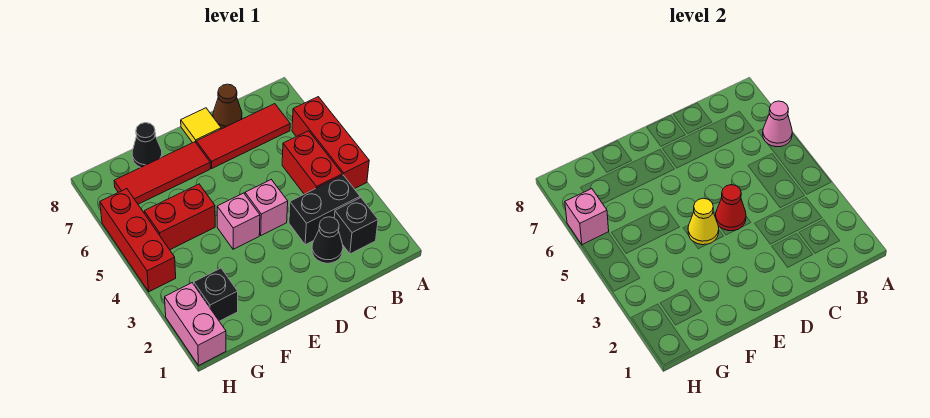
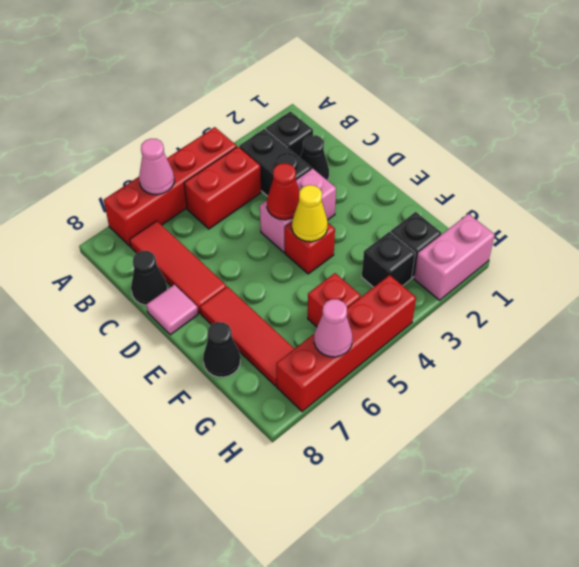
red 1x3 brick [292,97,369,189] -> red 1x4 brick [104,127,237,246]
brown 1x1 cone [213,84,242,129] -> black 1x1 cone [131,251,167,305]
pink 1x1 brick [245,180,288,235] -> pink 1x2 brick [260,168,336,252]
yellow 1x1 tile [181,108,221,143] -> pink 1x1 tile [146,285,198,335]
pink 1x1 brick [217,193,260,249] -> red 1x1 brick [285,222,335,274]
red 1x2 brick [144,184,215,250] -> red 1x1 brick [308,273,361,327]
none -> black 1x1 brick [362,232,415,287]
red 1x3 brick [100,189,176,292] -> red 1x4 brick [276,275,416,412]
pink 1x1 brick [565,189,609,245] -> pink 1x1 cone [314,299,352,357]

